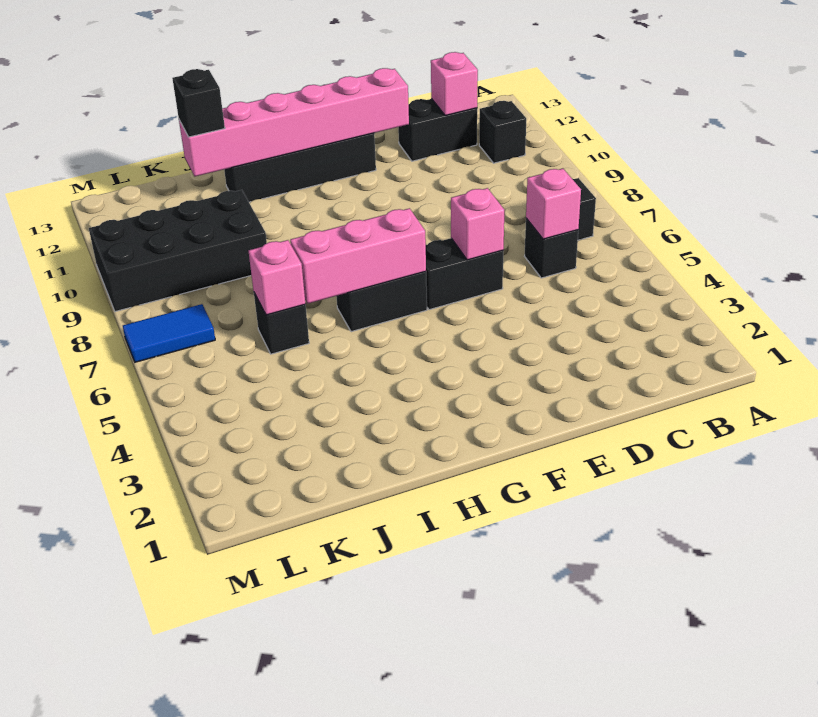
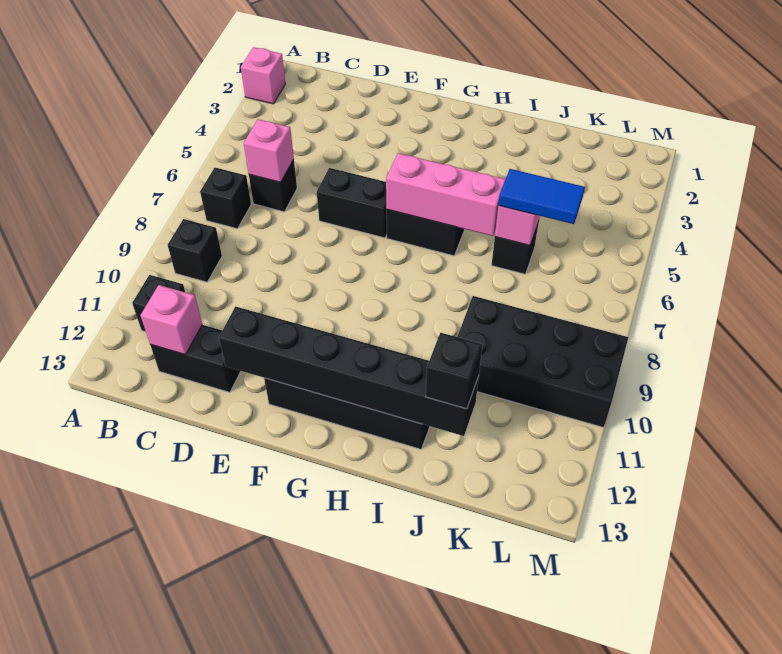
none -> black 1x1 brick [168,219,222,282]
pink 1x1 brick [451,188,504,260] -> pink 1x1 brick moved to [241,47,285,104]
pink 1x6 brick [179,68,409,176] -> black 1x6 brick [219,307,479,436]
blue 1x2 tile [123,304,215,362] -> blue 1x2 tile moved to [498,169,585,224]

